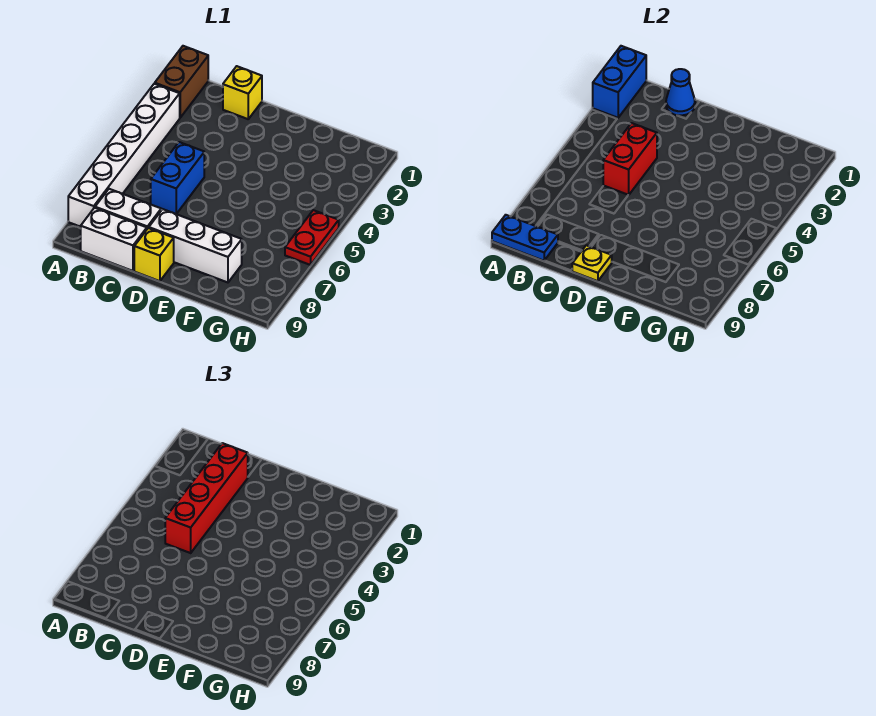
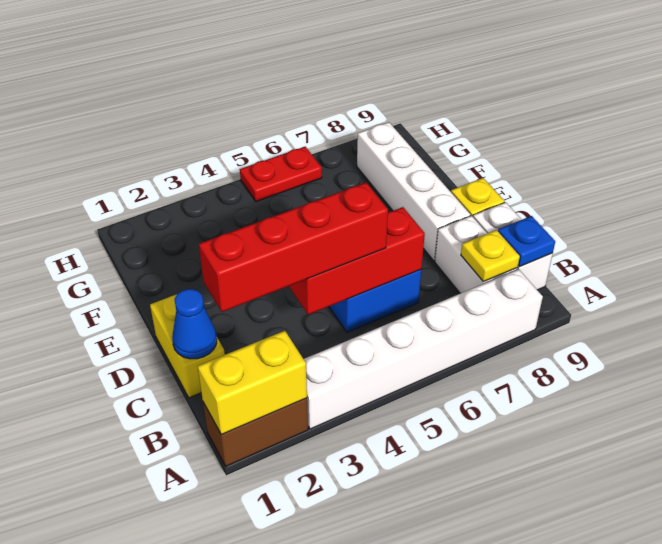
blue 1x2 brick [593,46,646,118] -> yellow 1x2 brick [198,331,307,435]
blue 1x2 plate [492,215,558,261] -> blue 1x1 plate [498,216,555,267]
yellow 1x1 brick [223,66,262,119] -> yellow 1x2 brick [150,294,225,398]
red 1x2 brick [603,123,657,195] -> red 1x3 brick [289,207,425,315]
white 1x3 brick [149,209,242,282] -> white 1x4 brick [357,122,470,261]
yellow 1x1 plate [572,245,612,281] -> yellow 1x1 plate moved to [461,230,520,282]

